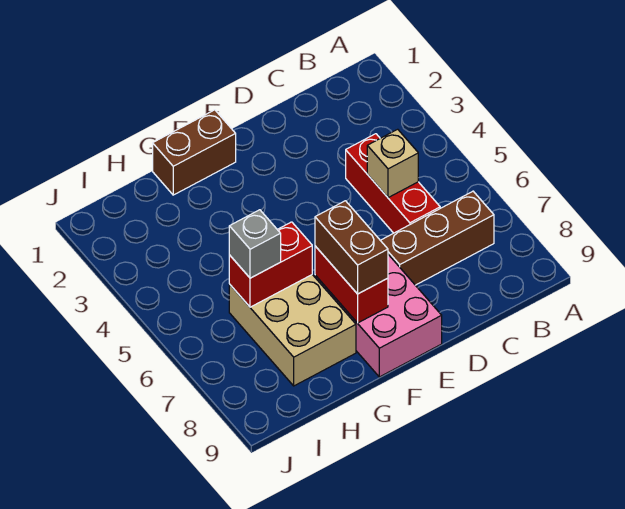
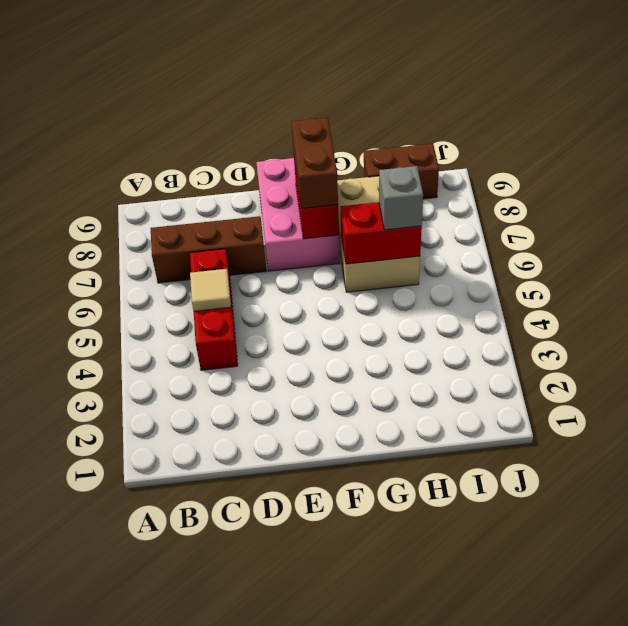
tan 1x1 brick [367,129,418,198] -> tan 1x1 tile [190,269,231,311]
brown 1x2 brick [153,110,236,195] -> brown 1x2 brick moved to [364,144,439,199]

